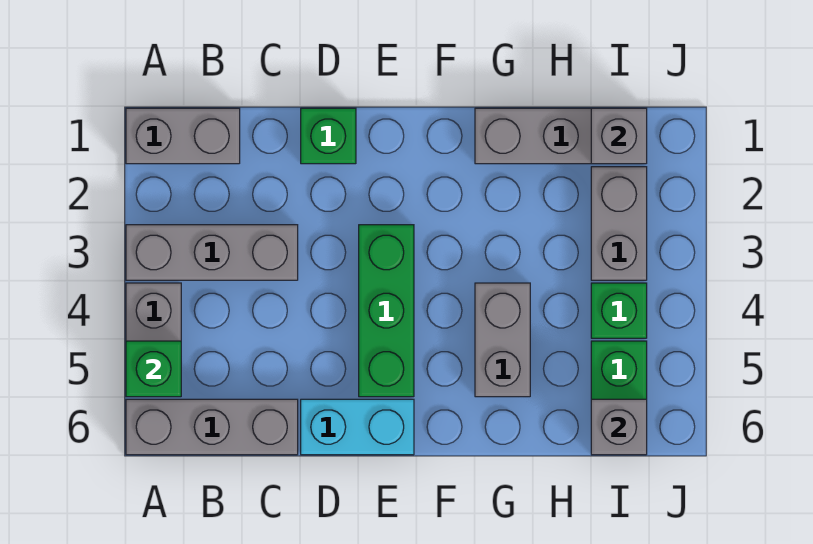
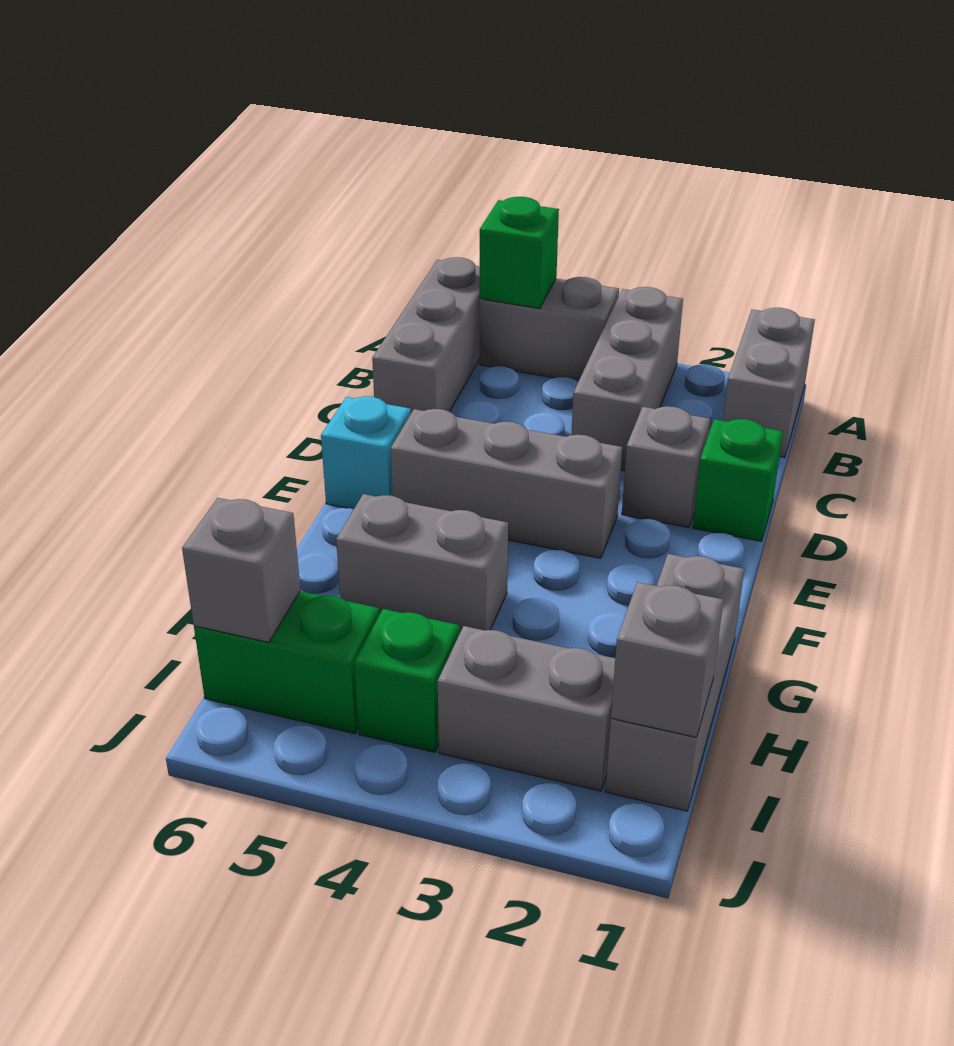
none -> grey 1x1 brick [622,406,710,528]
cyan 1x2 brick [301,399,414,455] -> cyan 1x1 brick [321,396,411,509]
green 1x3 brick [359,225,414,397] -> grey 1x3 brick [391,409,622,558]

